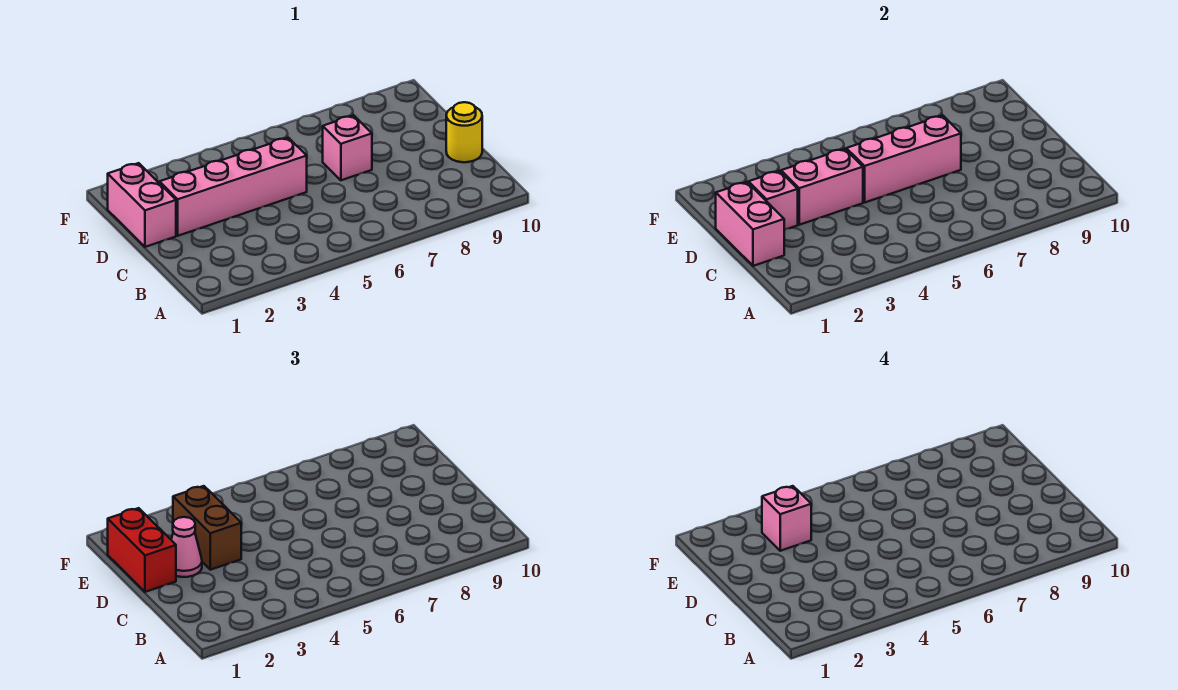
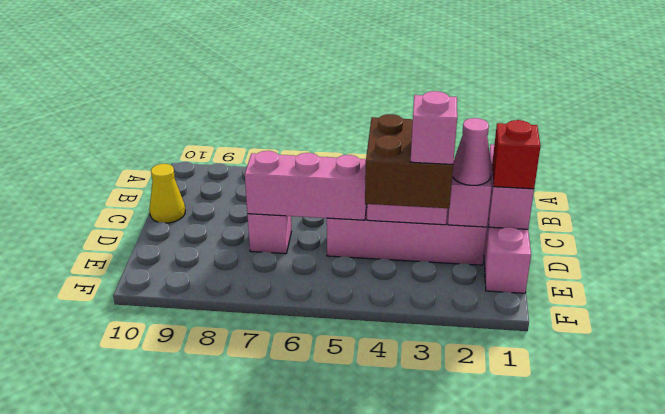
yellow 1x1 round brick [446,102,482,162] -> yellow 1x1 cone [149,164,185,223]
red 1x2 brick [108,508,176,592] -> red 1x1 brick [492,120,540,189]
brown 1x2 brick [173,486,241,570] -> brown 2x2 brick [365,114,453,208]

